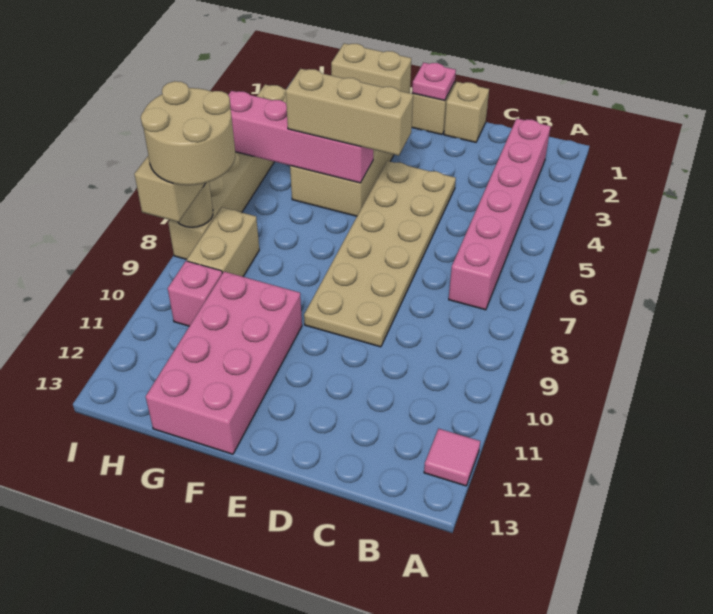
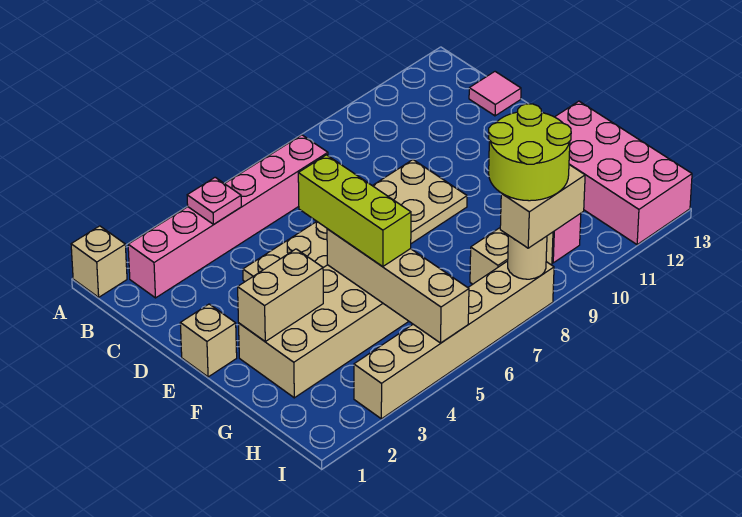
pink 1x1 tile [424,429,480,486] -> pink 1x1 tile moved to [469,72,521,116]
tan 1x1 brick [444,82,489,142] -> tan 1x1 brick moved to [71,226,127,297]
pink 1x1 plate [412,63,456,101] -> pink 1x1 plate moved to [187,177,241,224]
tan 1x3 brick [286,69,413,156] -> lime 1x3 brick [298,155,411,267]
tan 1x2 brick [331,43,411,93] -> tan 1x2 brick turned to [238,249,323,341]
pink 1x4 brick [228,91,373,183] -> tan 1x4 brick [327,229,469,343]
pink 2x4 brick [146,272,302,454] -> pink 2x4 brick turned to [555,101,692,245]
tan 2x2 round brick [141,81,235,185] -> lime 2x2 round brick [489,104,571,201]

